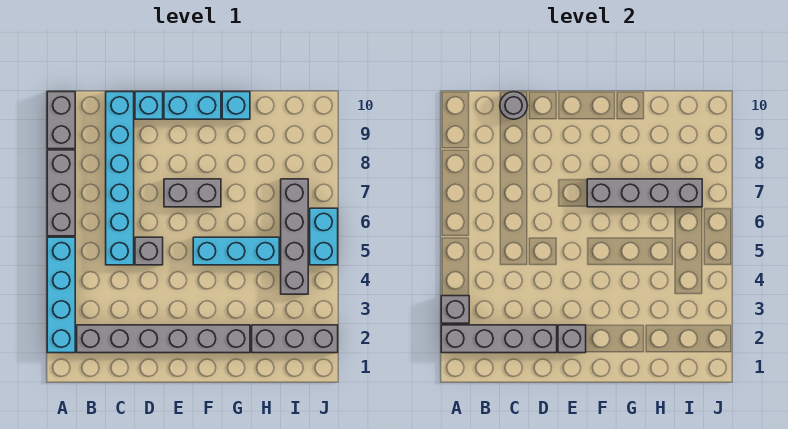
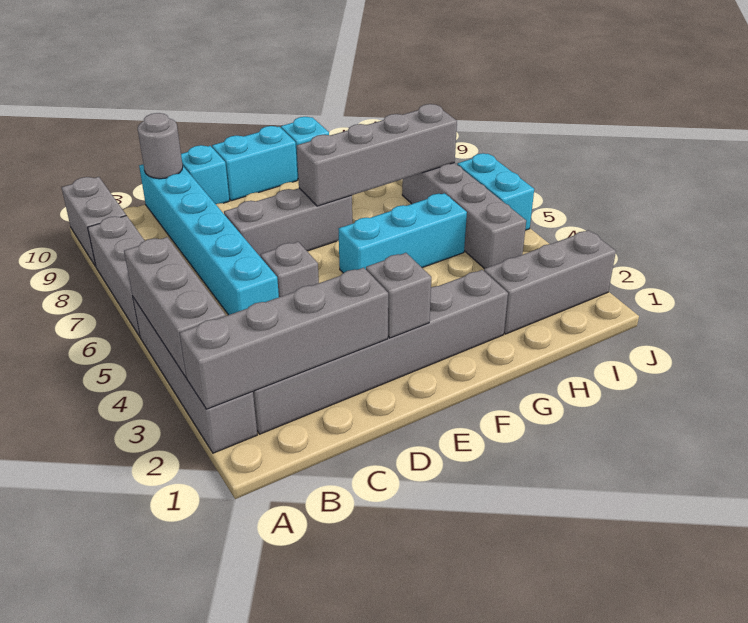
cyan 1x4 brick [47,237,75,353] -> grey 1x4 brick [133,298,257,453]
grey 1x1 brick [441,296,469,323] -> grey 1x3 brick [124,237,226,378]
grey 1x2 brick [164,179,221,207] -> grey 1x3 brick [224,188,352,257]

